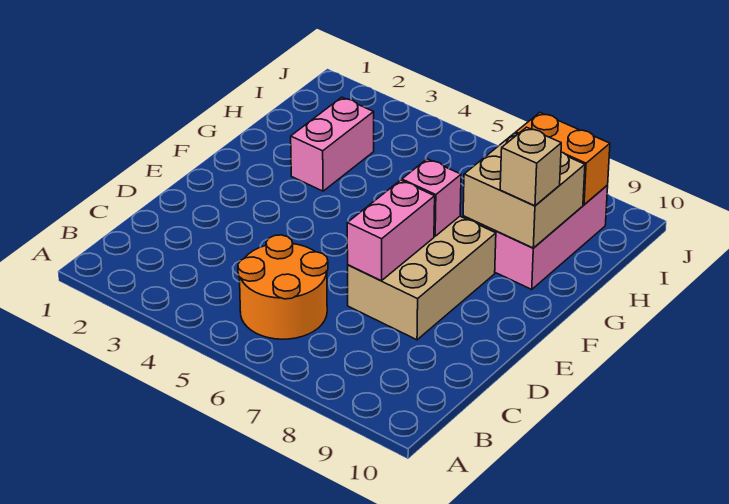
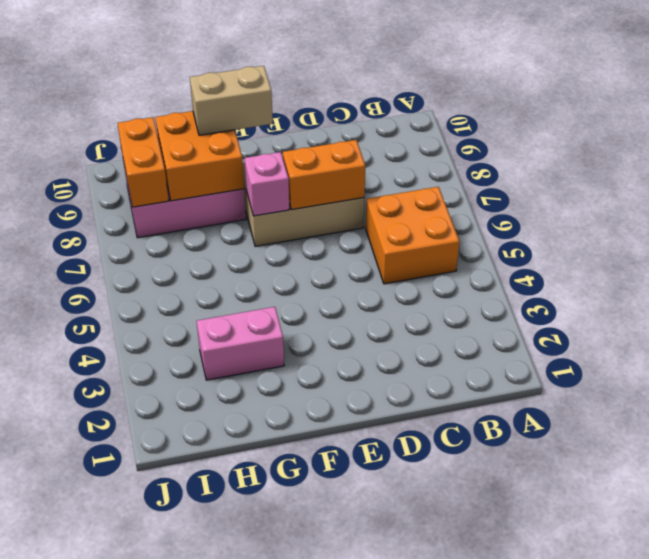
orange 2x2 round brick [238,235,328,339] -> orange 2x2 brick [366,187,460,284]
pink 1x2 brick [347,180,435,281] -> orange 1x2 brick [283,140,365,210]
tan 2x2 brick [463,133,585,248] -> orange 2x2 brick [155,111,244,201]
tan 1x1 brick [500,127,561,206] -> tan 1x2 brick [190,66,273,135]

